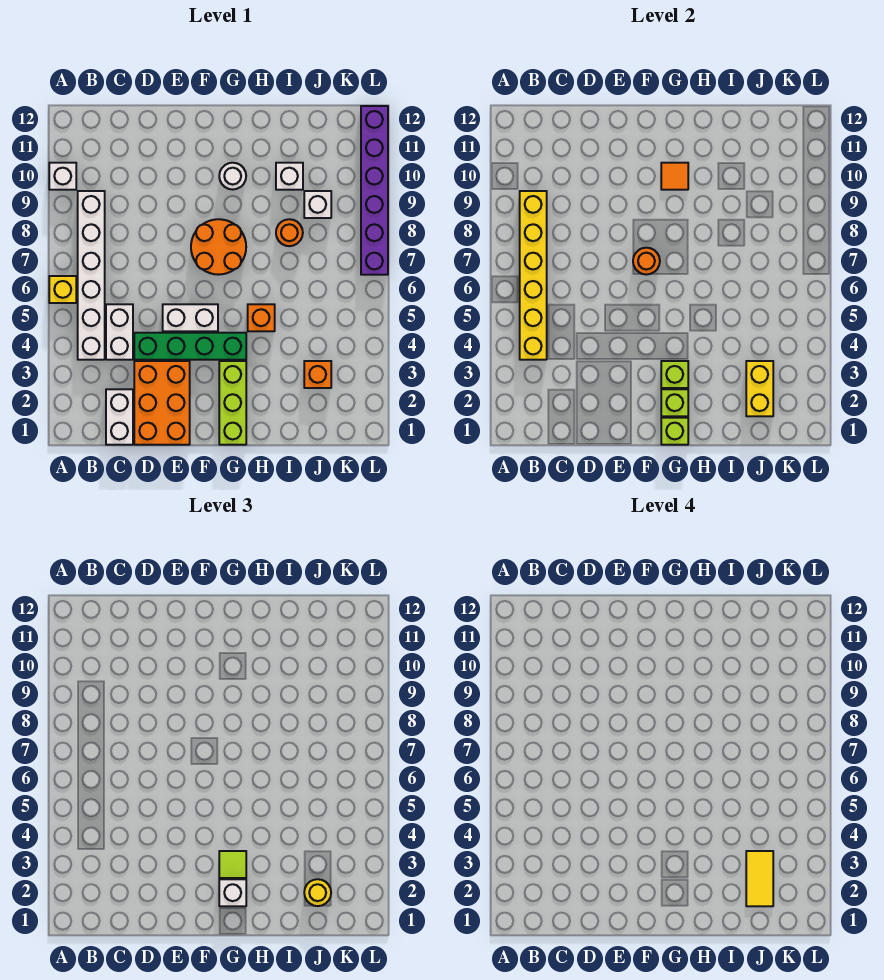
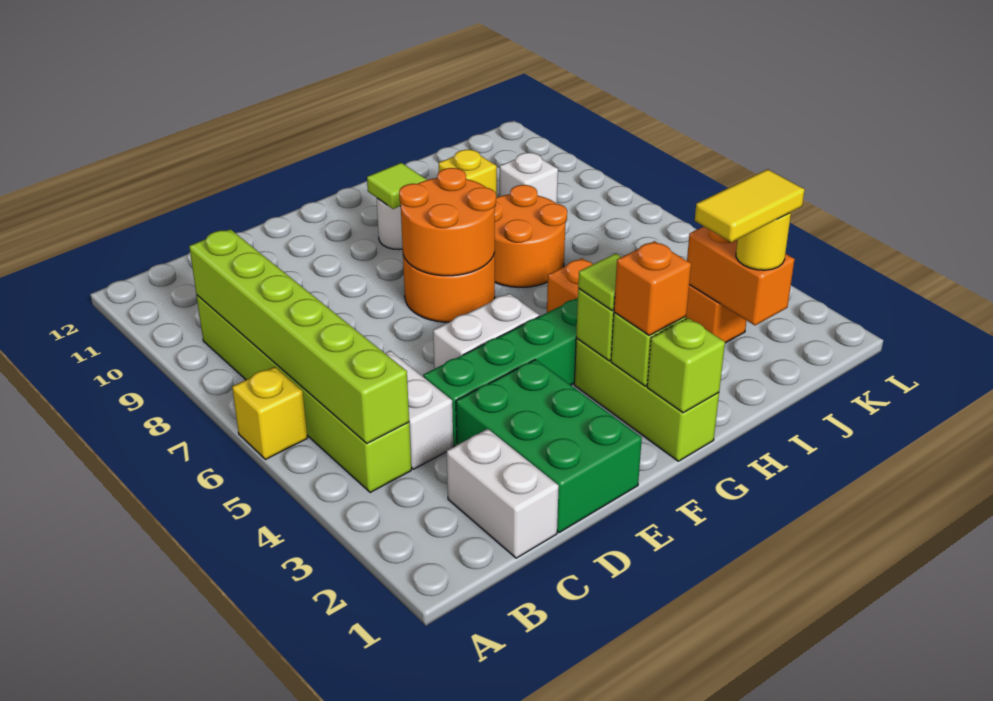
white 1x1 brick [49,163,76,190] -> none
white 1x6 brick [78,191,105,360] -> lime 1x6 brick [197,295,411,493]
yellow 1x6 brick [520,191,547,360] -> lime 1x6 brick [189,229,409,444]
orange 2x3 brick [134,361,190,445] -> green 2x3 brick [456,360,642,533]
orange 1x1 round brick [633,248,660,275] -> orange 2x2 round brick [399,168,496,276]
white 1x1 brick [219,879,246,906] -> orange 1x1 brick [614,241,691,335]
orange 1x1 tile [661,163,688,190] -> lime 1x1 tile [367,163,427,209]
orange 1x1 round brick [276,219,303,246] -> orange 2x2 round brick [495,185,567,287]
white 1x1 brick [276,163,303,190] -> yellow 1x1 brick [439,150,497,197]
yellow 1x2 brick [746,361,773,416] -> orange 1x2 brick [687,227,795,325]
yellow 1x2 tile [746,851,773,906] -> yellow 1x2 tile turned to [695,169,805,243]
purple 1x6 brick [361,106,388,275] -> none

